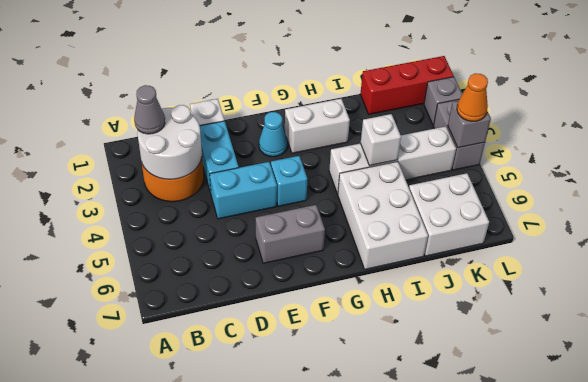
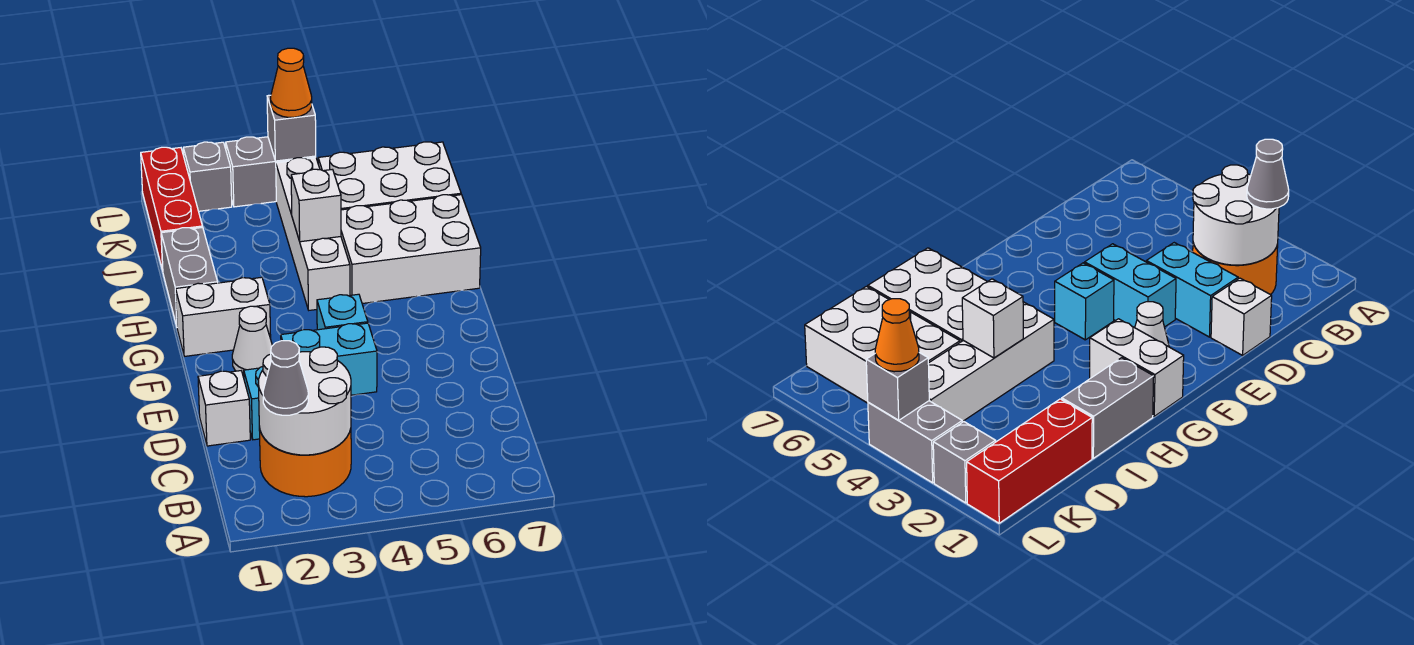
cyan 1x2 brick [210,162,277,219] -> cyan 1x2 brick turned to [281,323,377,395]
grey 1x2 brick [256,205,325,263] -> grey 1x2 brick moved to [161,227,218,326]
cyan 1x1 cone [259,112,287,157] -> white 1x1 cone [232,306,272,376]
white 1x2 brick [285,99,350,153] -> white 1x2 brick turned to [176,277,271,356]
white 2x2 brick [409,173,489,256] -> white 2x3 brick [318,142,461,210]

